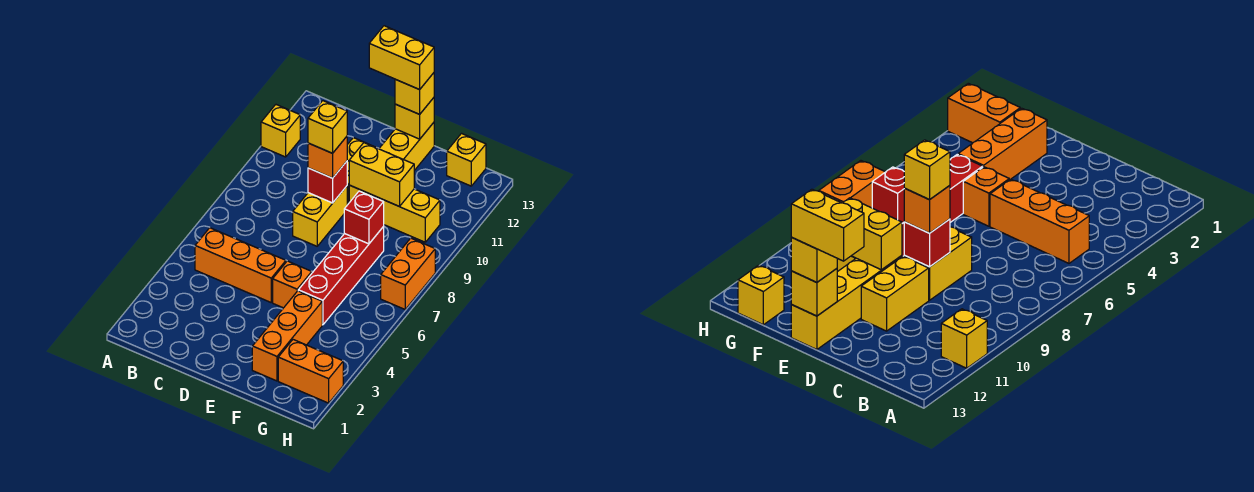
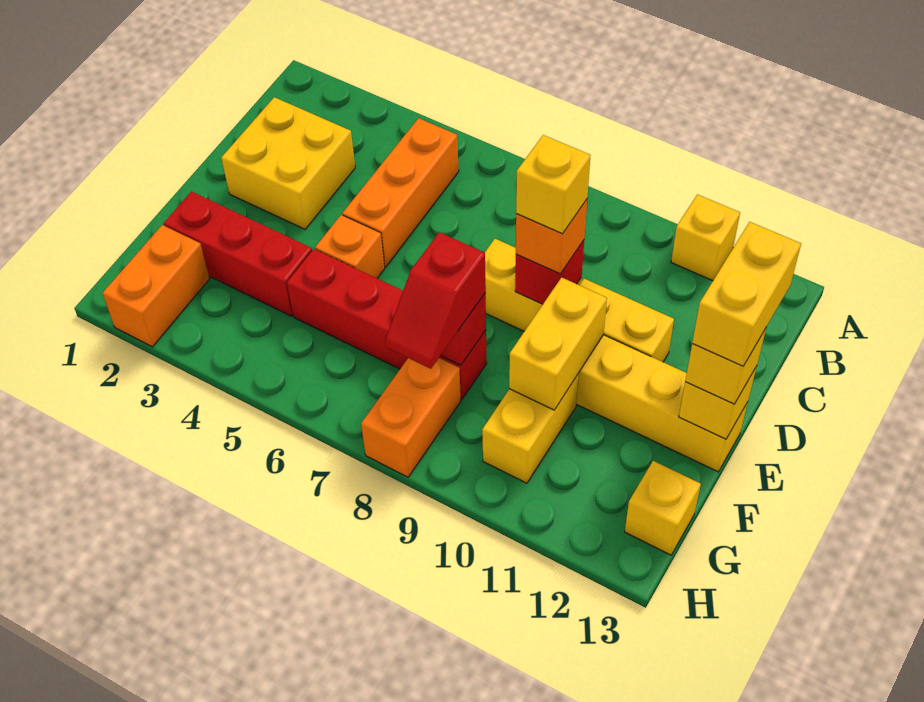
none -> yellow 2x2 brick [221,97,355,229]
orange 1x3 brick [252,291,322,381] -> red 1x3 brick [164,192,312,316]
none -> red 1x2 slope [385,232,486,369]
orange 1x2 brick [381,238,435,309] -> orange 1x2 brick turned to [361,358,461,477]

